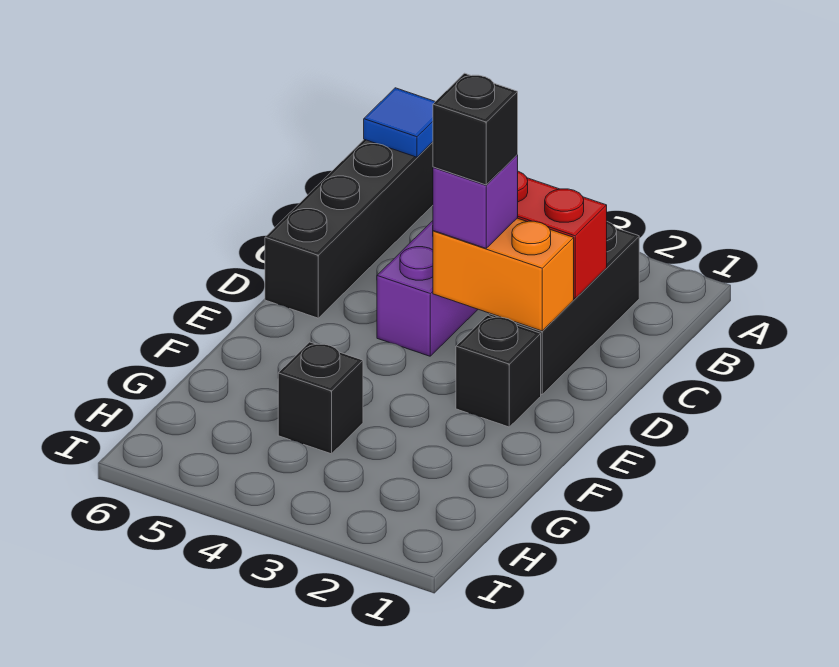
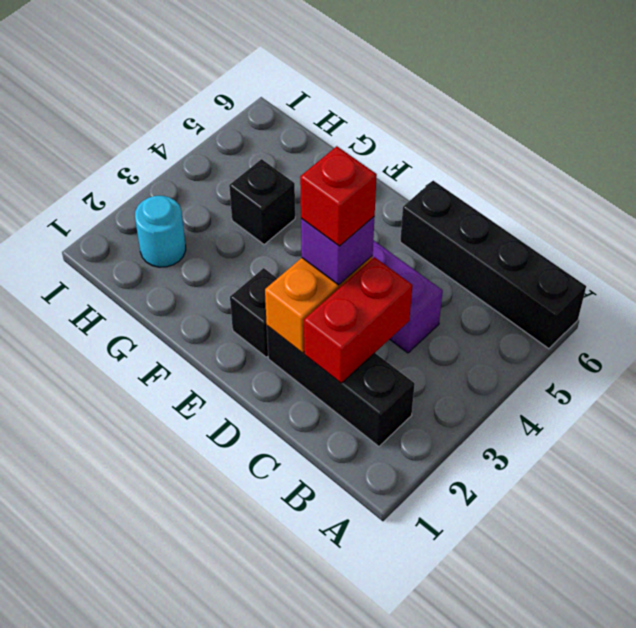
blue 1x1 tile [364,88,435,157] -> none
black 1x1 brick [433,73,518,185] -> red 1x1 brick [300,146,377,246]
none -> cyan 1x1 round brick [135,196,186,267]

